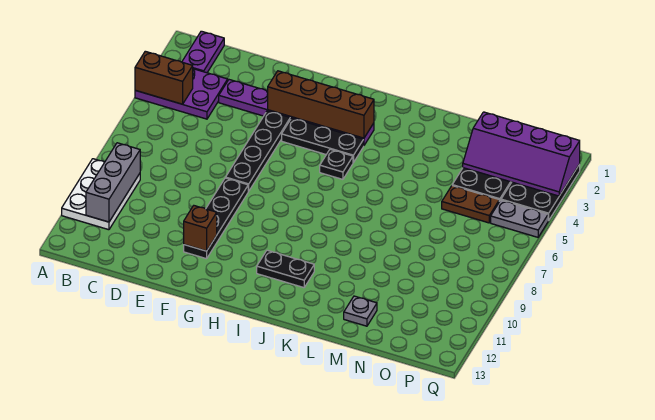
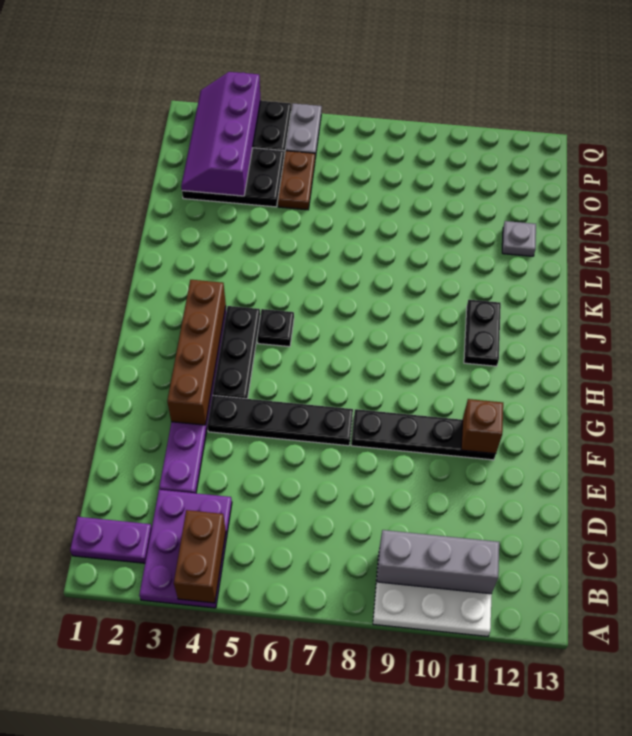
purple 2x4 slope [463,112,580,196] -> purple 2x4 slope turned to [181,72,261,196]

